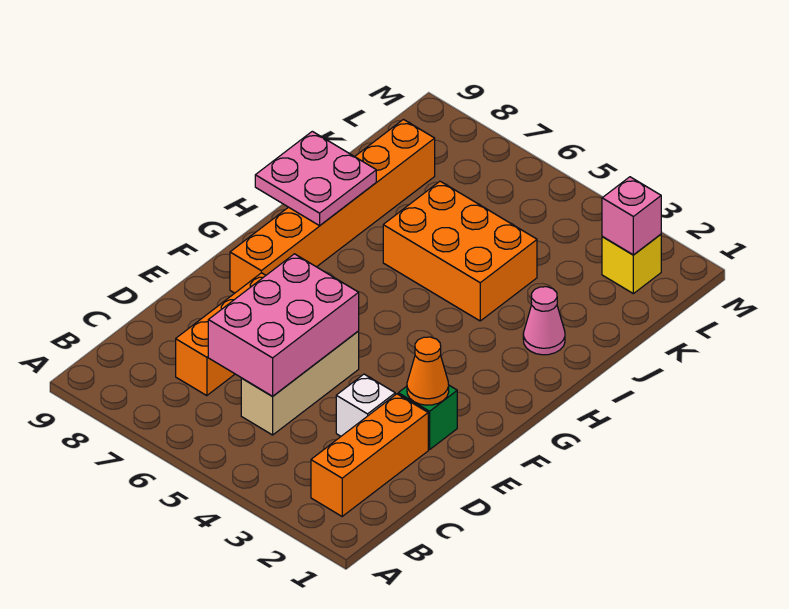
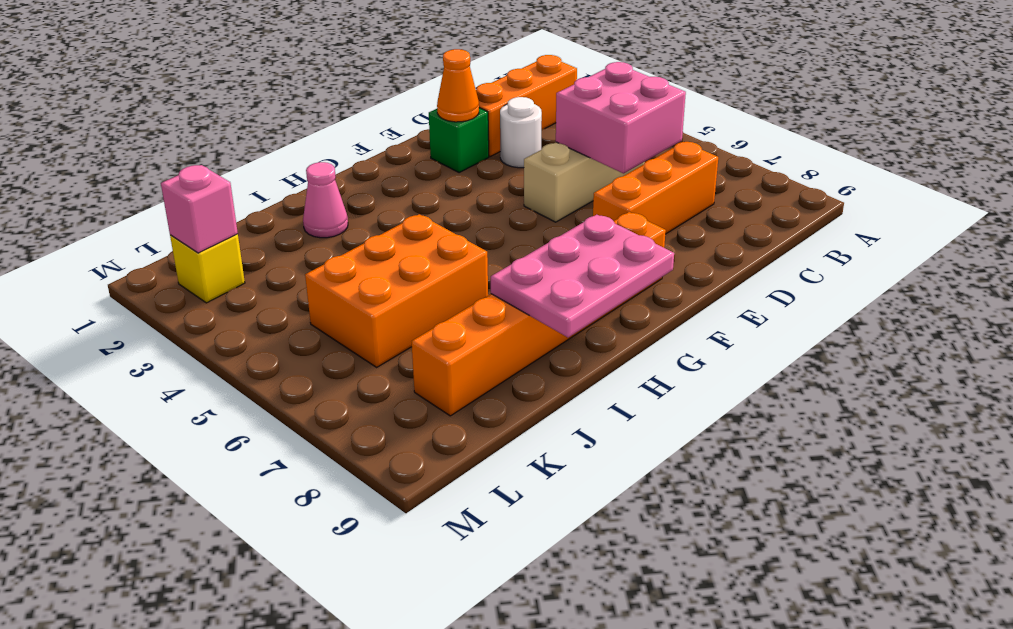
pink 2x3 brick [208,254,359,396] -> pink 2x2 brick [556,62,686,173]
white 1x1 brick [336,374,395,436] -> white 1x1 round brick [500,97,542,168]
pink 2x2 plate [255,131,376,226] -> pink 2x3 plate [491,215,674,338]
orange 2x3 brick [383,181,537,321] -> orange 2x3 brick turned to [305,214,488,367]

